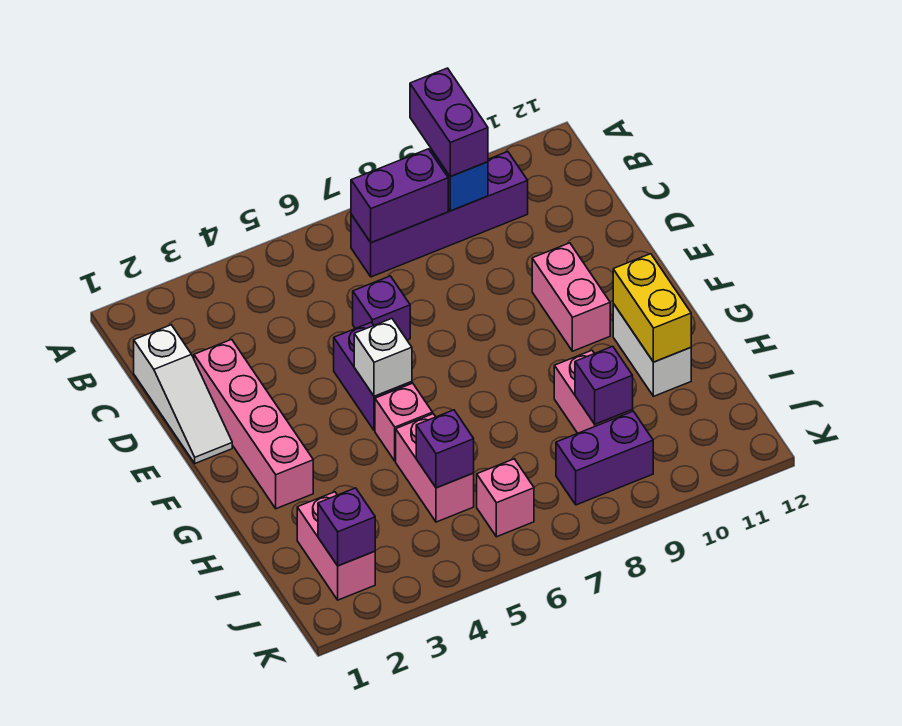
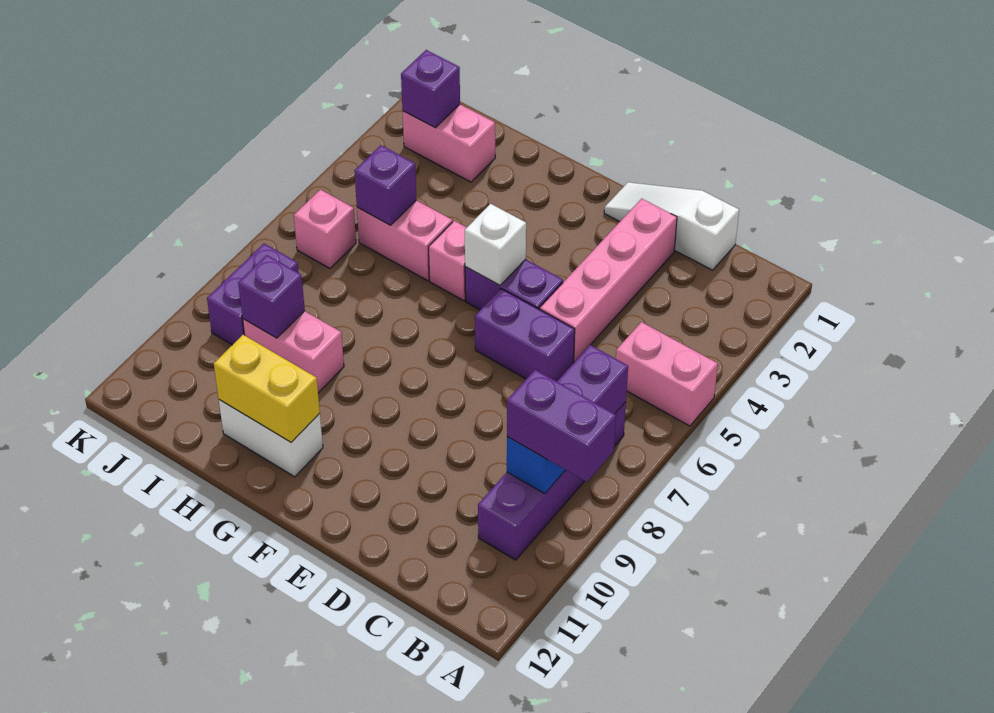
pink 1x4 brick [194,339,313,509] -> pink 1x4 brick turned to [540,198,677,362]
purple 1x1 brick [353,276,410,340] -> purple 1x2 brick [475,289,575,381]
pink 1x2 brick [532,243,610,351] -> pink 1x2 brick moved to [616,322,718,426]

